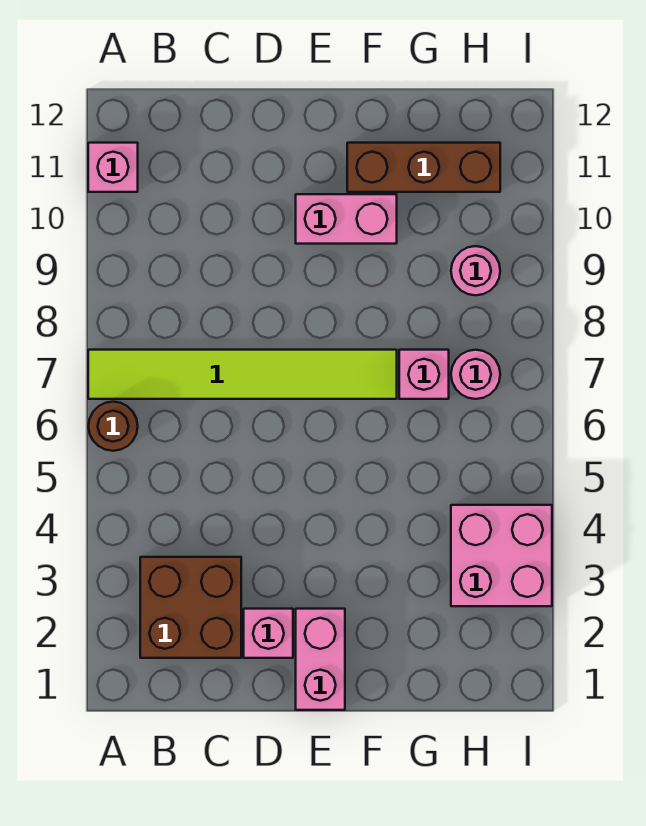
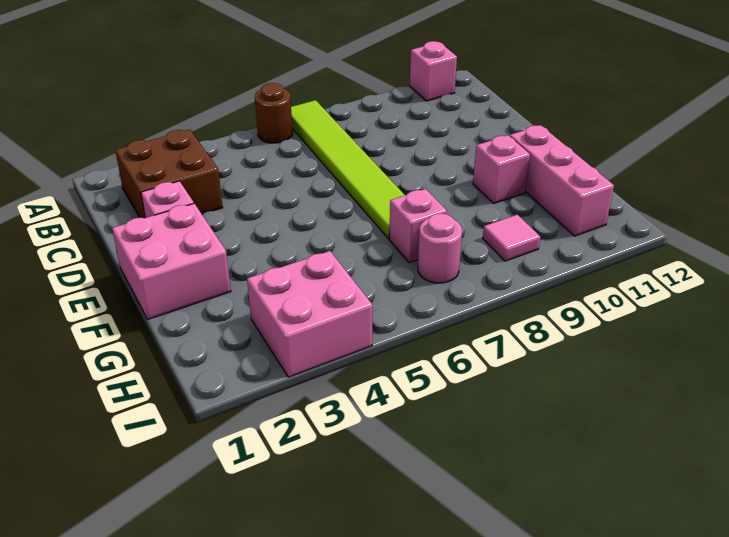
pink 1x2 brick [296,609,345,710] -> pink 2x2 brick [112,204,231,319]
pink 1x2 brick [296,194,397,244] -> pink 1x1 brick [473,135,530,203]
brown 1x3 brick [347,143,500,192] -> pink 1x3 brick [510,125,614,236]
pink 1x1 round brick [451,246,500,295] -> pink 1x1 tile [483,215,540,261]

